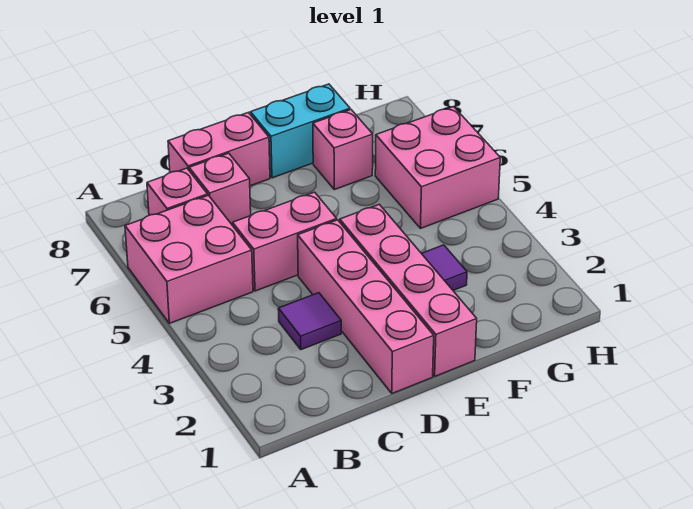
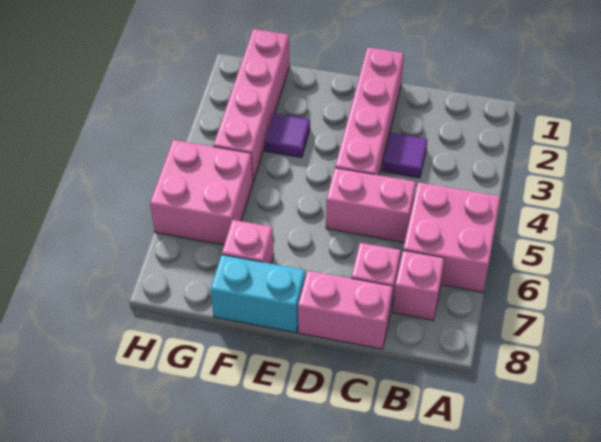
pink 1x4 brick [340,204,477,376] -> pink 1x4 brick moved to [213,29,290,182]

